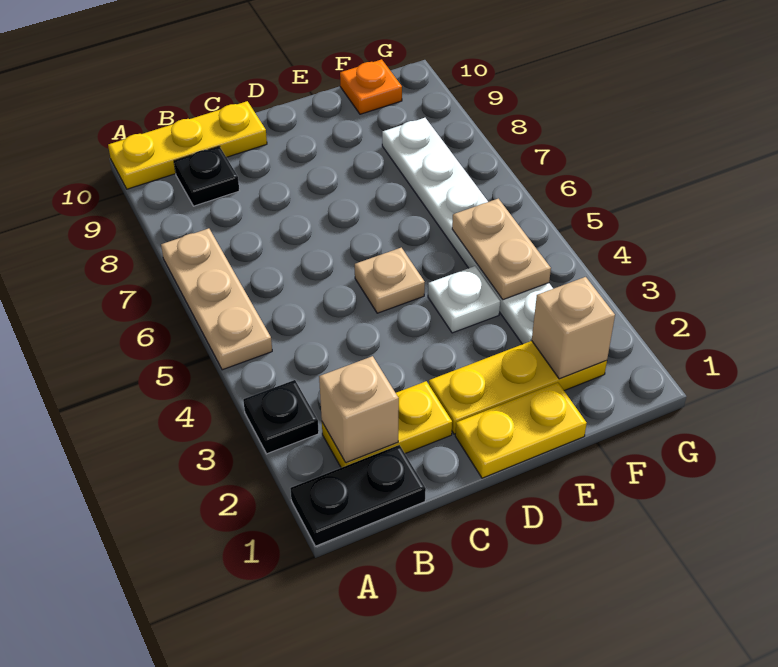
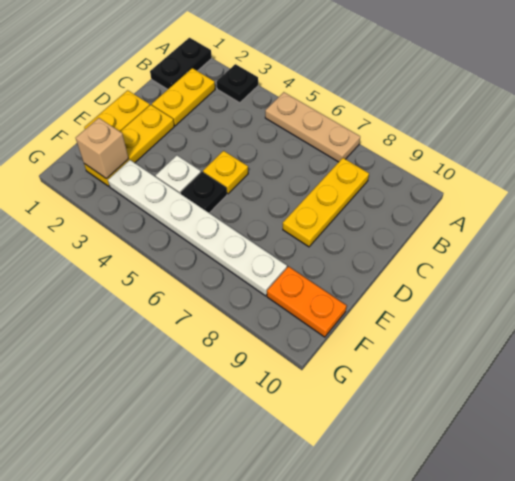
yellow 1x3 plate [108,101,267,189] -> yellow 1x3 plate moved to [283,158,369,247]
tan 1x1 brick [319,356,399,463] -> none
black 1x1 plate [174,146,239,206] -> black 1x1 plate moved to [181,172,227,213]
tan 1x1 plate [355,248,425,313] -> yellow 1x1 plate [203,151,248,194]
tan 1x2 plate [452,199,551,300] -> none
orange 1x1 plate [340,59,402,114] -> orange 1x2 plate [267,267,347,337]

